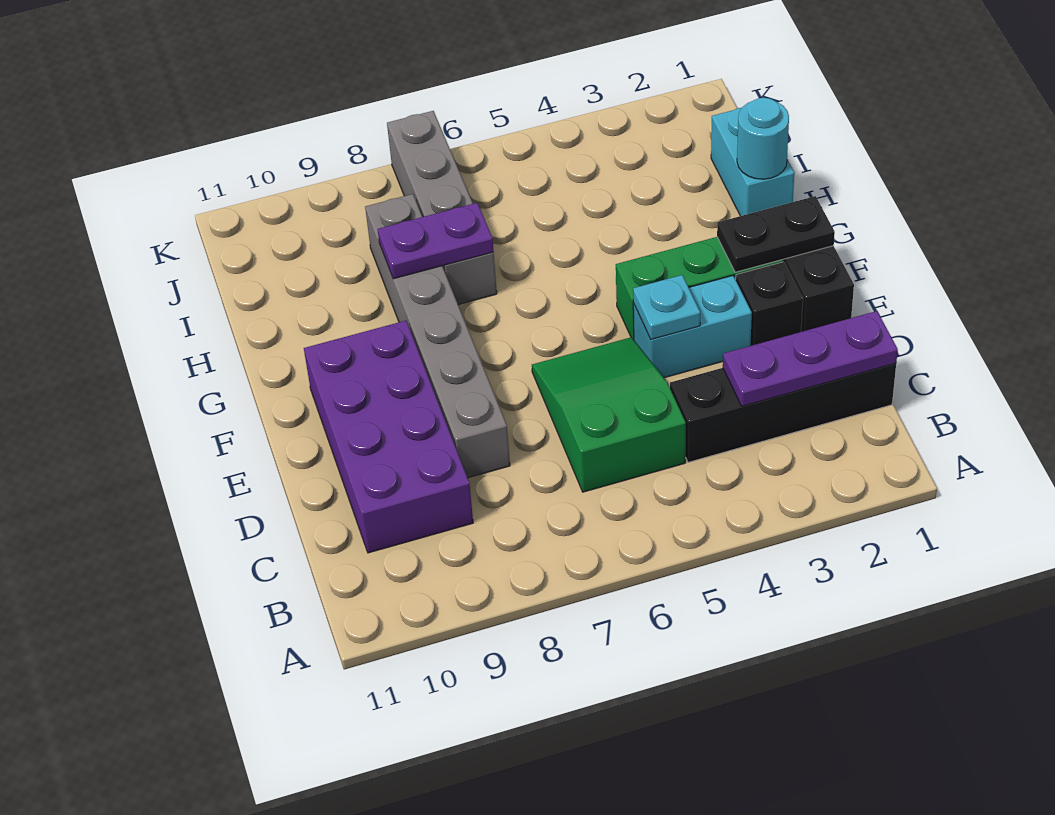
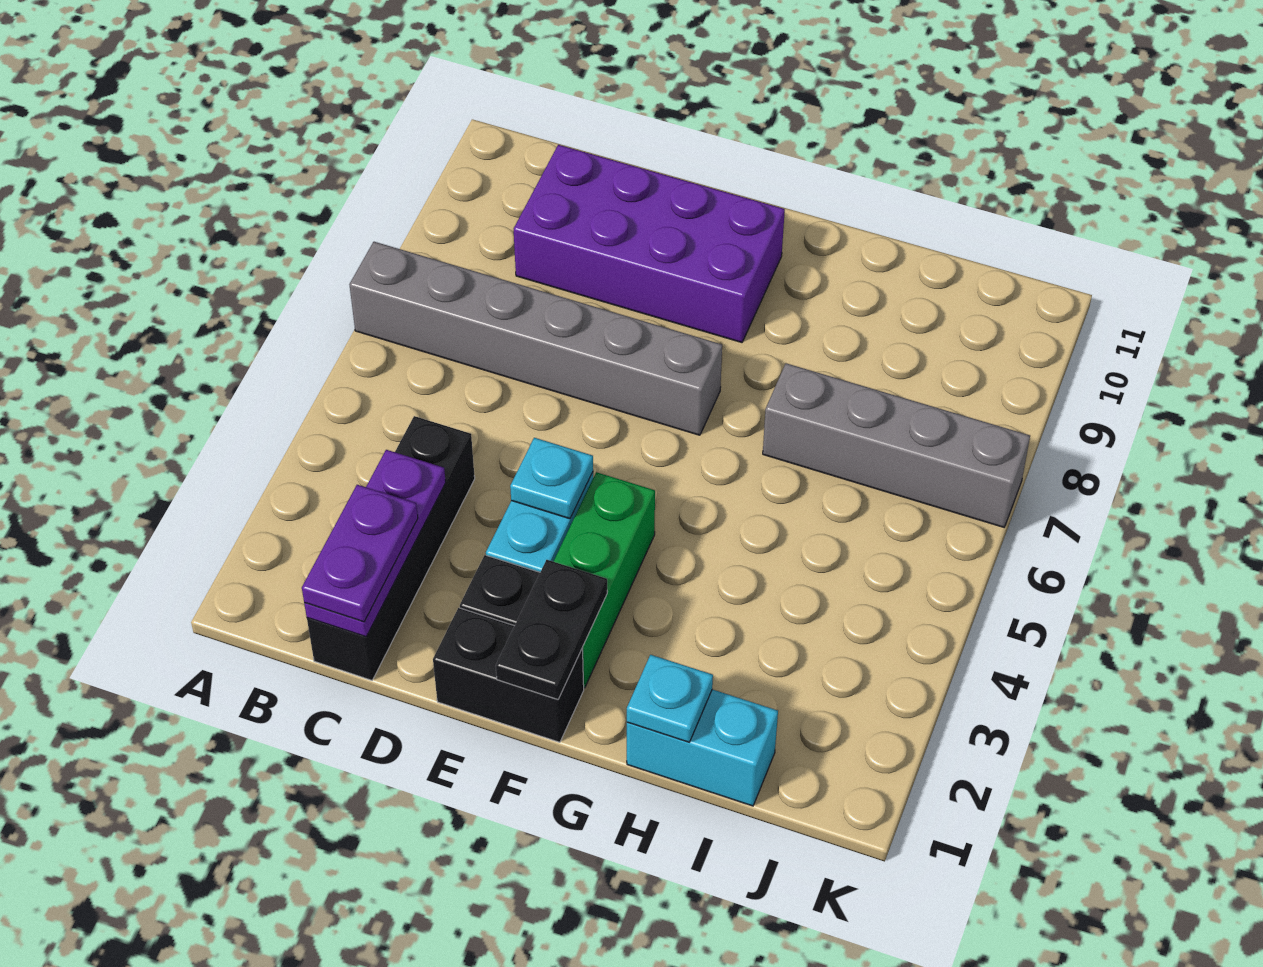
green 2x3 slope [532,337,686,492] -> none
grey 1x6 brick [365,194,510,478] -> grey 1x6 brick moved to [349,242,722,435]
cyan 1x1 round brick [737,98,789,179] -> cyan 1x1 plate [627,655,713,742]
purple 1x2 plate [378,203,494,279] -> purple 1x2 plate moved to [302,485,418,622]

